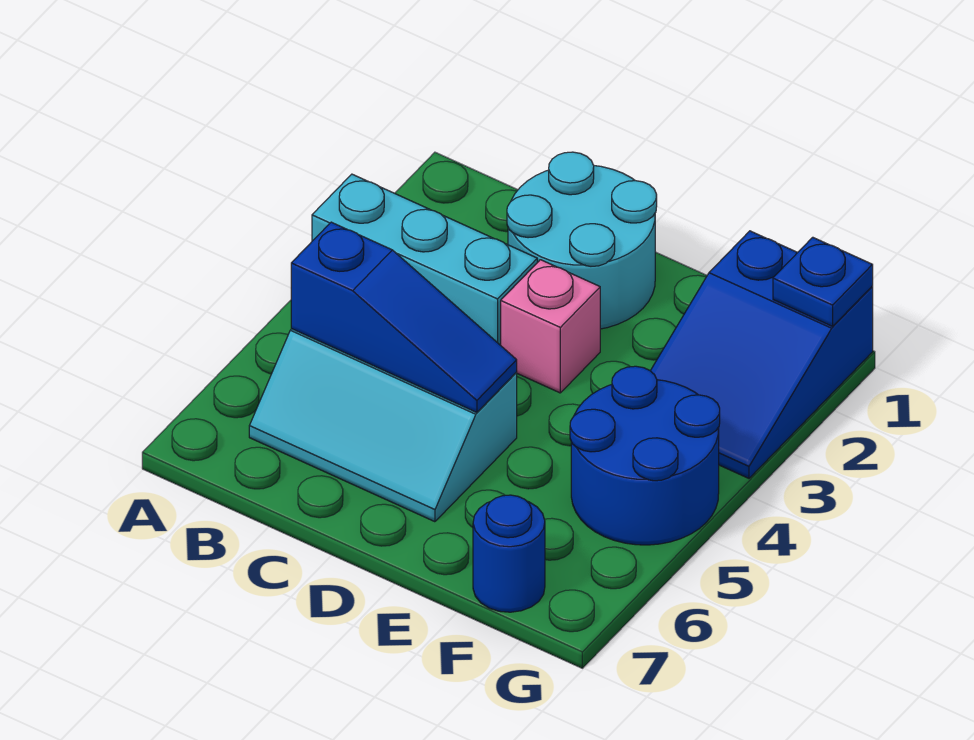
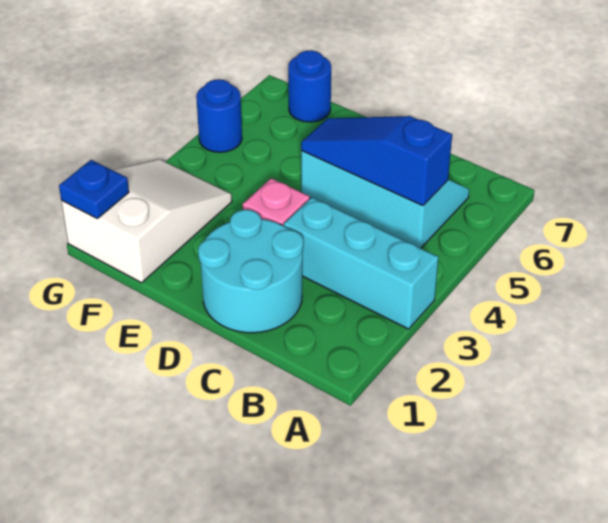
blue 2x3 slope [651,231,873,478] -> white 2x3 slope [61,159,232,283]
blue 2x2 round brick [570,366,720,545] -> blue 1x1 round brick [196,79,242,152]

